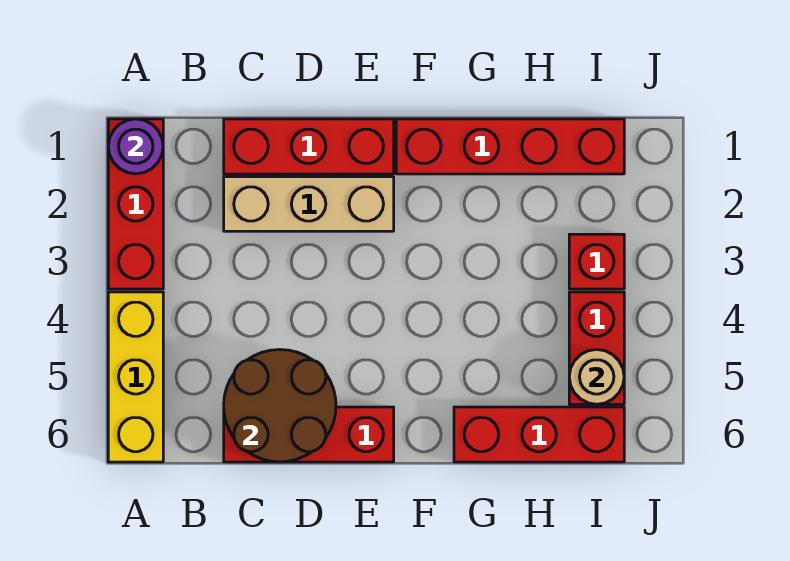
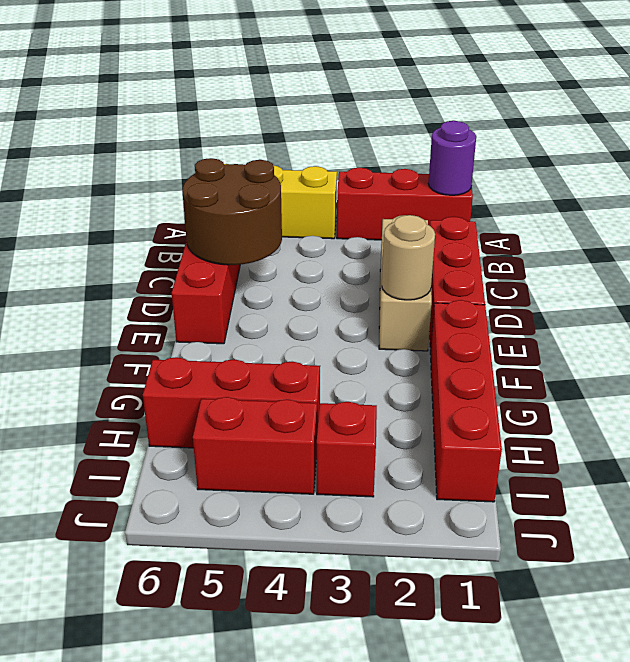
red 1x3 brick [454,407,624,462] -> red 1x3 brick turned to [143,357,320,448]
tan 1x1 round brick [569,350,624,404] -> tan 1x1 round brick moved to [382,215,435,300]

